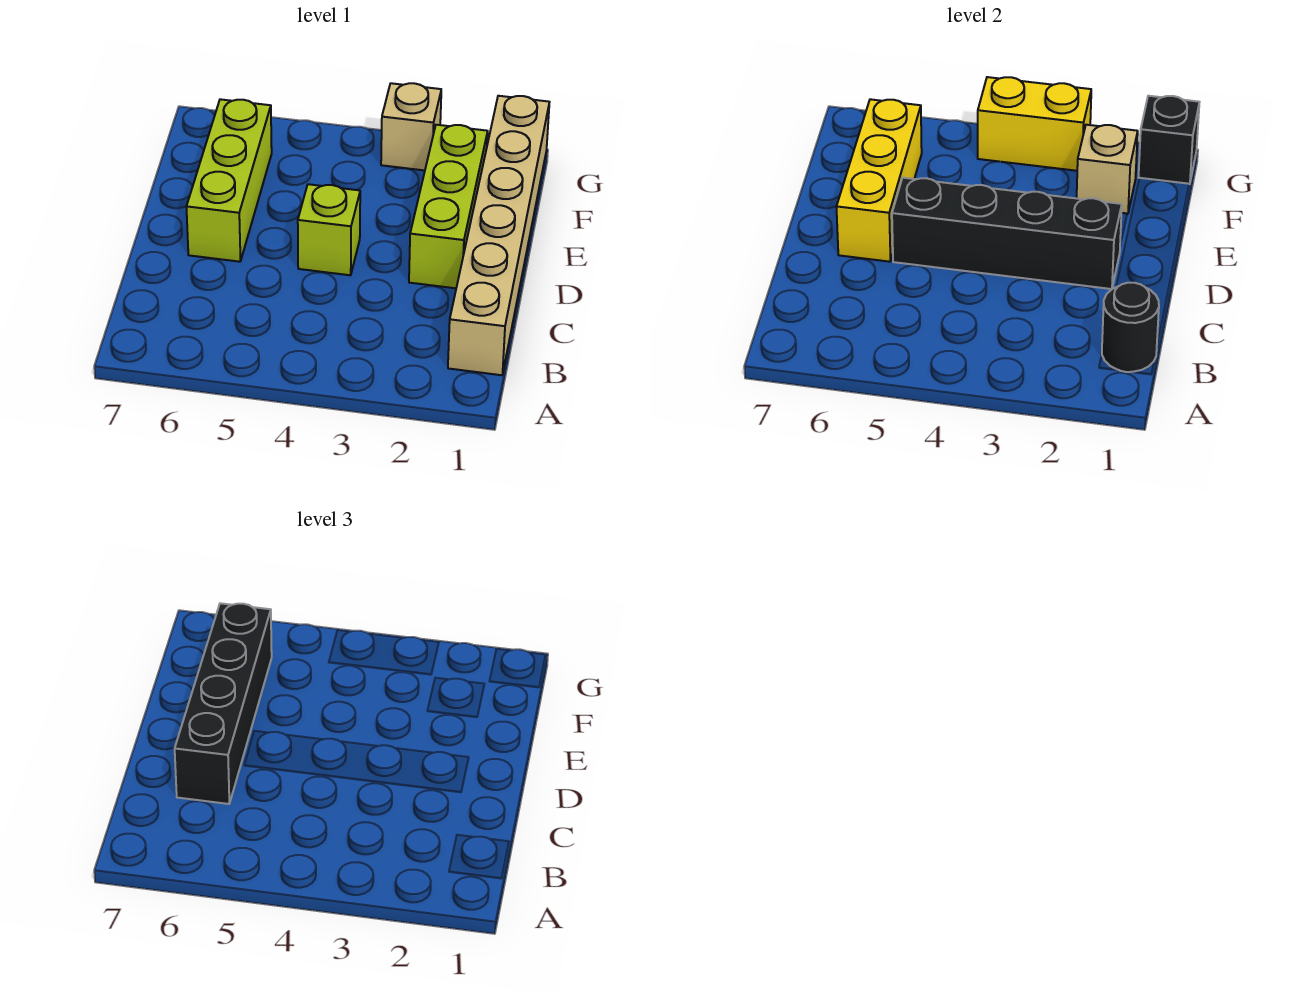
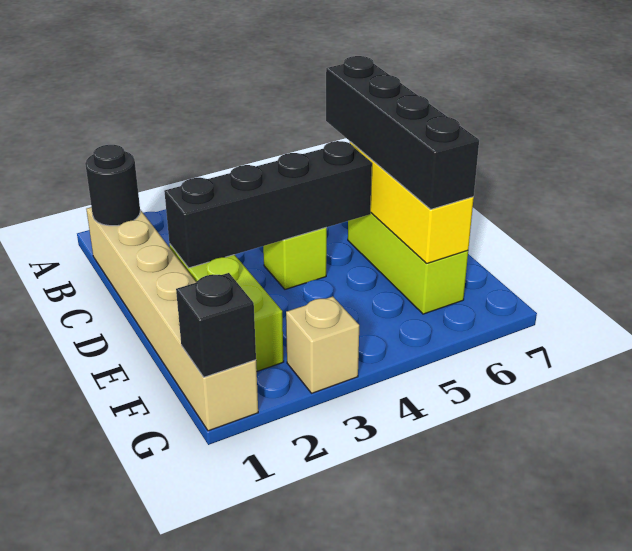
tan 1x1 brick [1077,125,1138,214] -> none
yellow 1x2 brick [978,77,1091,171] -> none

